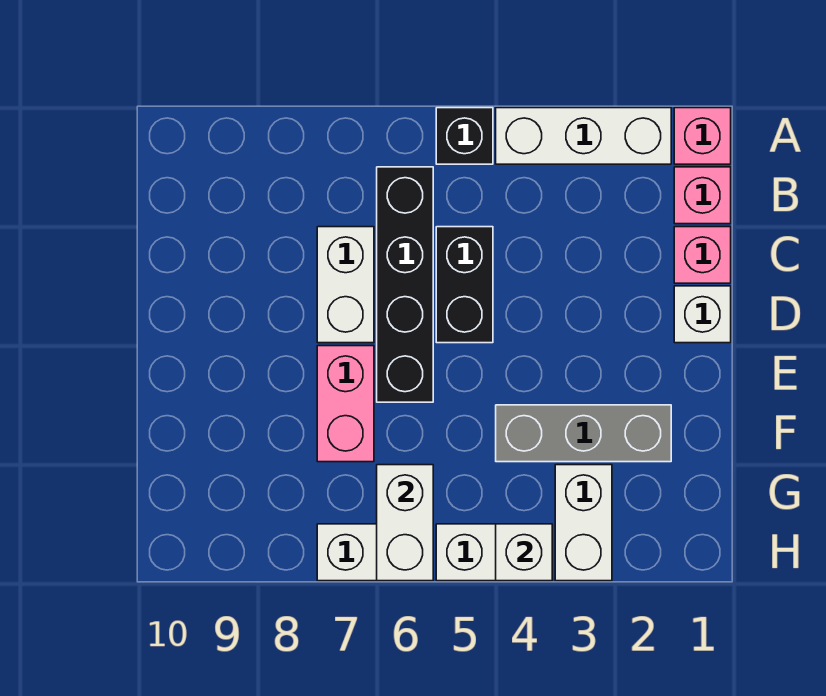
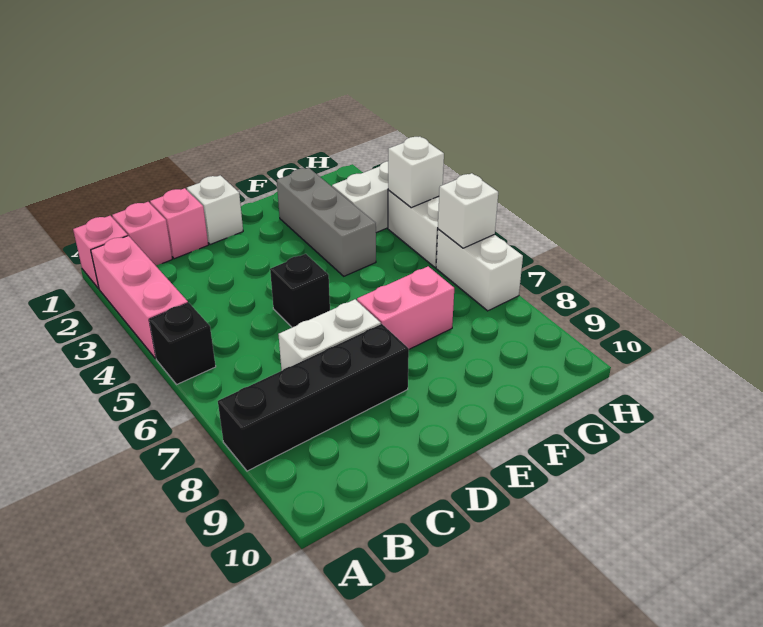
white 1x3 brick [496,108,671,164] -> pink 1x3 brick [91,236,188,359]
black 1x4 brick [377,167,433,402] -> black 1x4 brick moved to [218,324,409,471]
black 1x2 brick [436,227,493,343] -> black 1x1 brick [270,254,330,327]
white 1x2 brick [377,465,433,581] -> white 1x1 brick [438,173,498,248]

